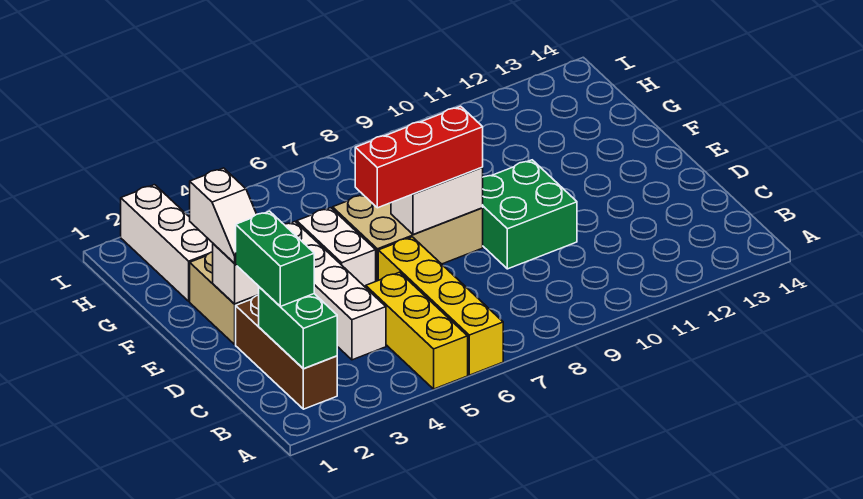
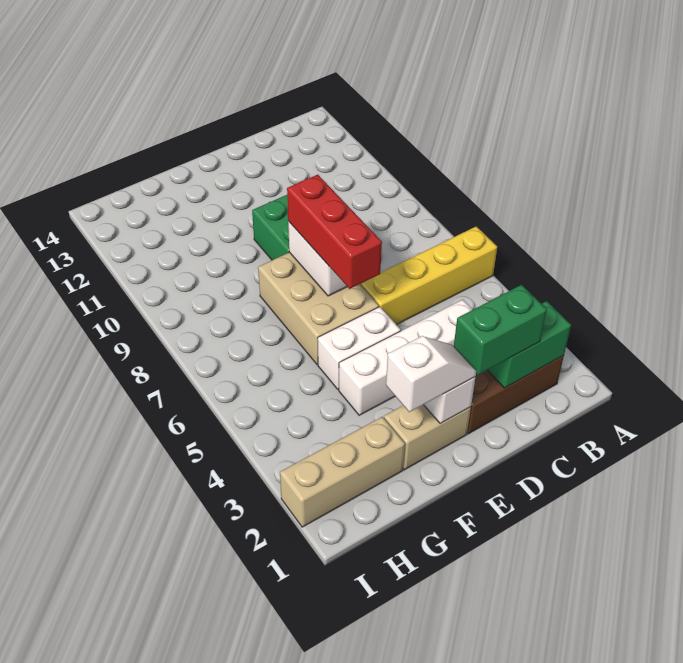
yellow 1x3 brick [366,272,468,389] -> none
white 1x3 brick [121,185,213,301] -> tan 1x3 brick [280,417,405,527]

